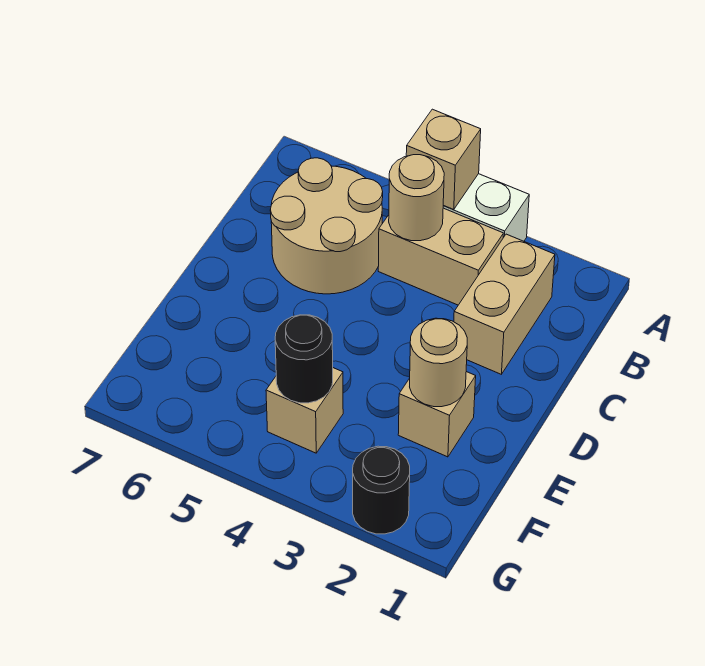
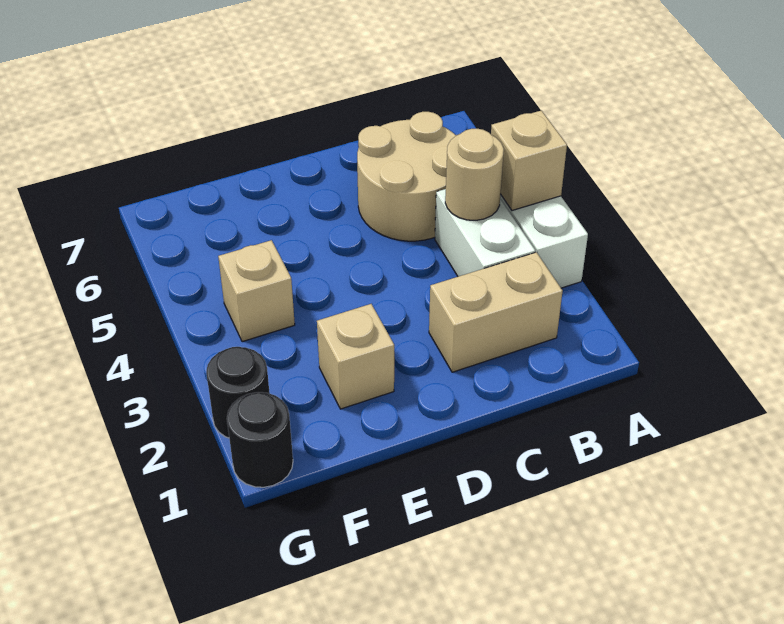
tan 1x2 brick [378,208,503,305] -> white 1x2 brick [435,189,535,277]
tan 1x1 round brick [410,318,467,407] -> none
black 1x1 round brick [275,315,333,403] -> black 1x1 round brick moved to [227,392,293,487]

